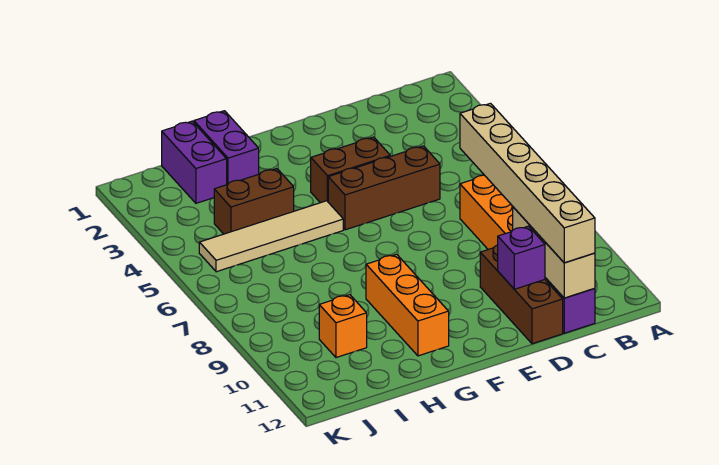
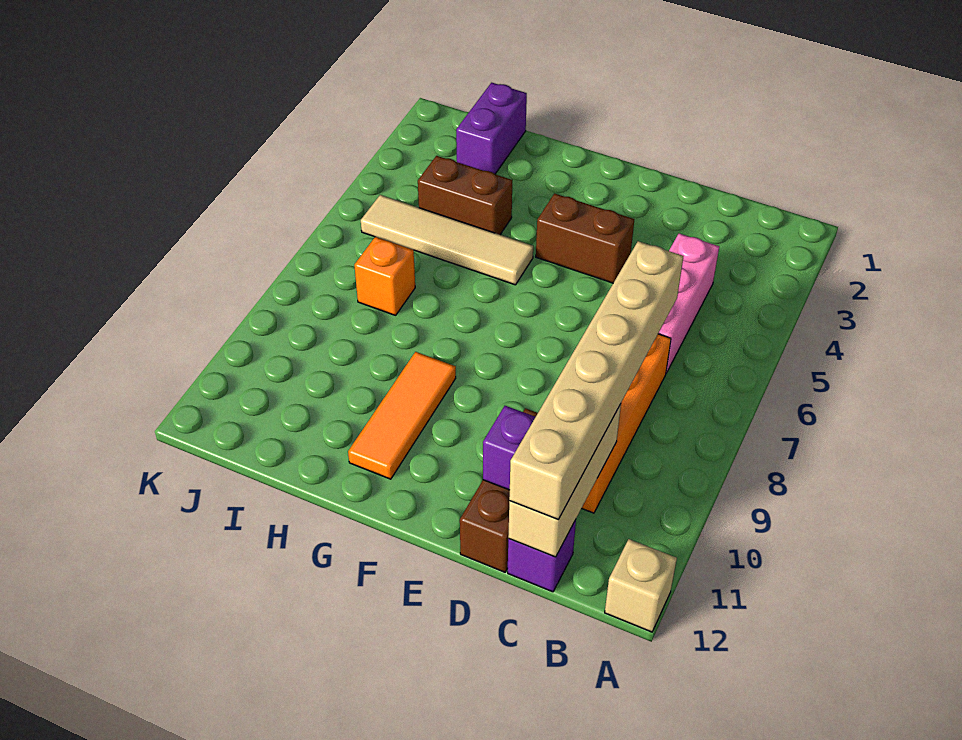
none -> tan 1x1 brick [605,539,677,632]
none -> pink 1x3 brick [658,233,719,373]
brown 1x3 brick [328,146,440,230] -> none
orange 1x3 brick [366,254,449,356] -> orange 1x3 tile [348,352,456,479]
purple 1x2 brick [194,111,259,185] -> none
orange 1x1 brick [319,295,367,358] -> orange 1x1 brick moved to [354,237,415,315]

